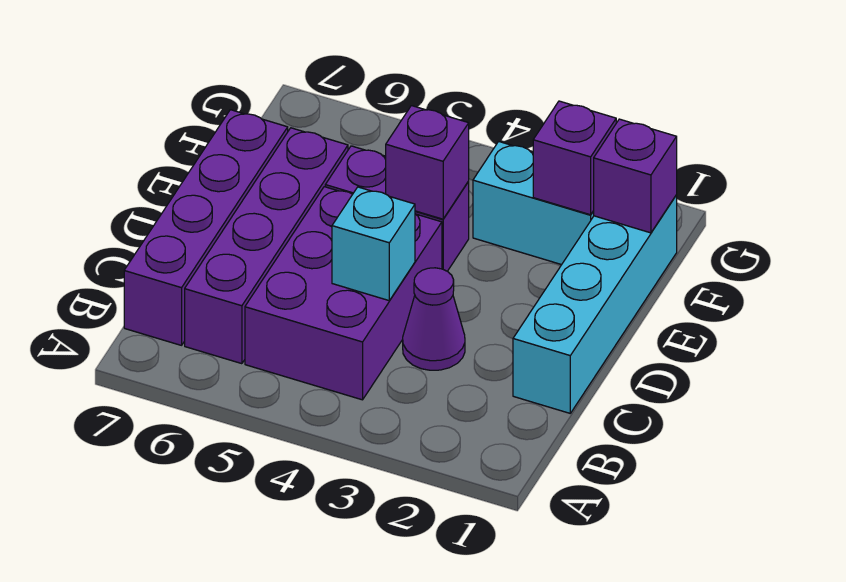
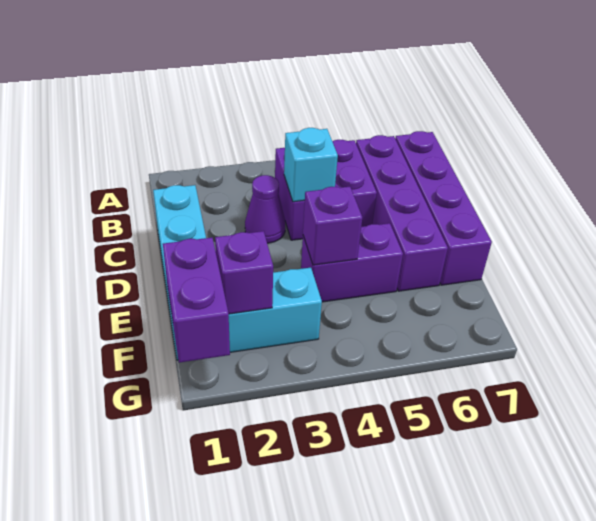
purple 2x3 brick [245,187,442,400] -> purple 2x2 brick [275,140,377,240]
purple 1x1 brick [594,119,677,233] -> purple 1x2 brick [163,238,230,363]

